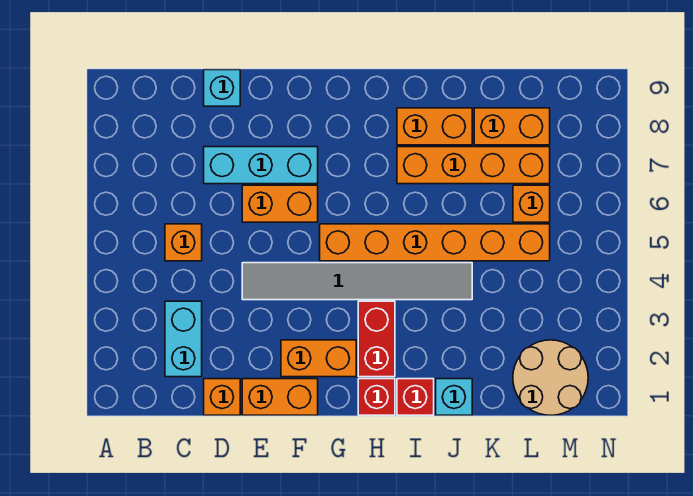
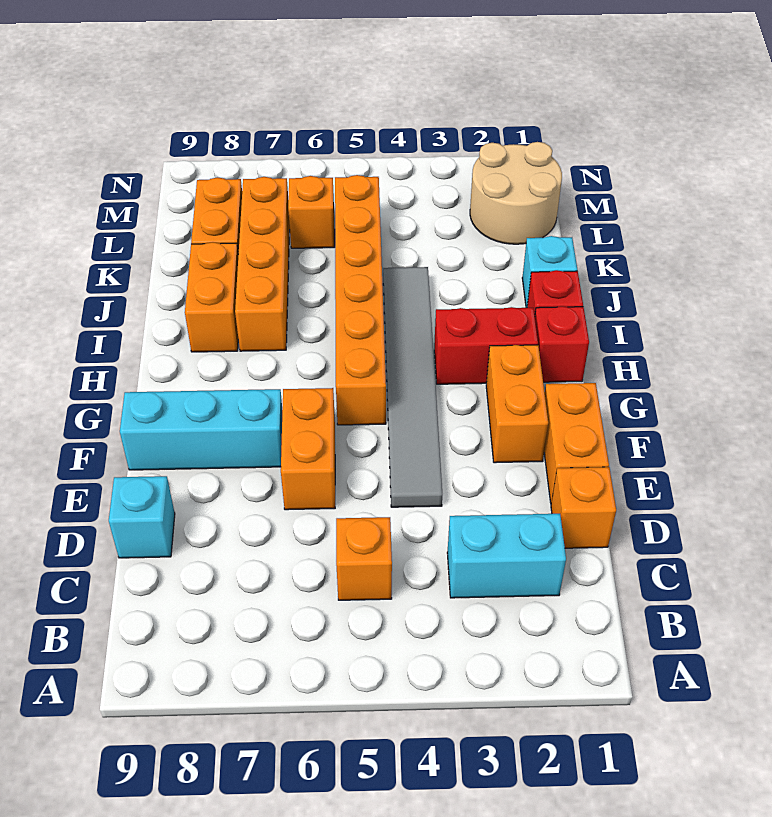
cyan 1x3 brick [204,147,318,184] -> cyan 1x3 brick turned to [120,389,282,470]

